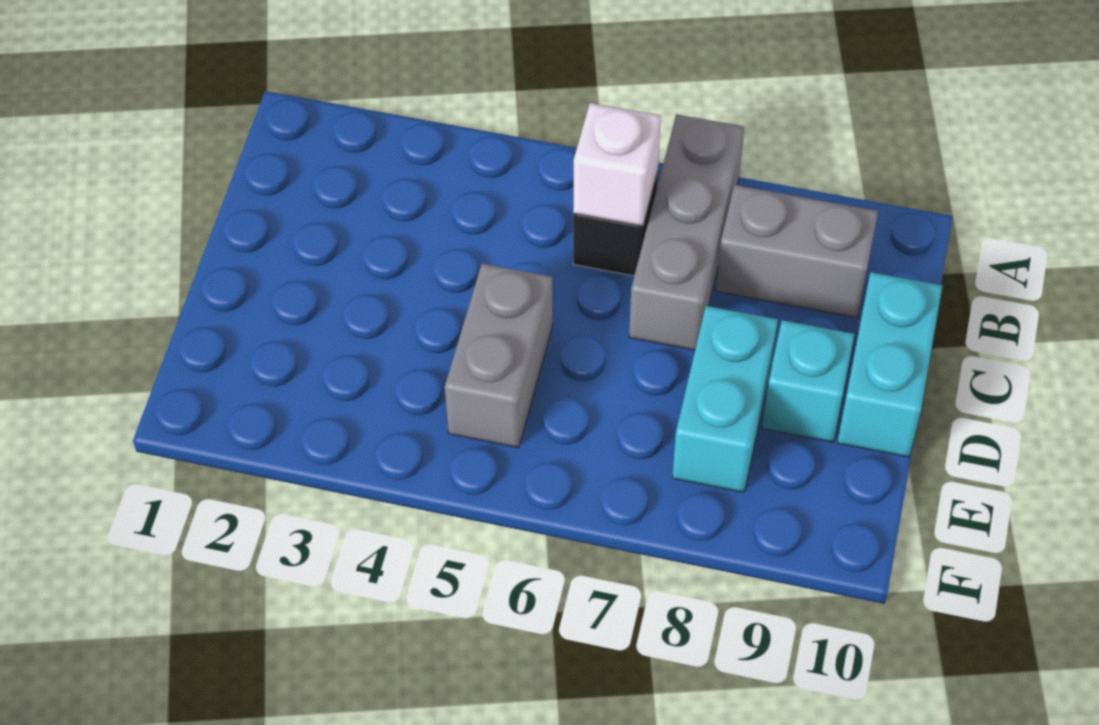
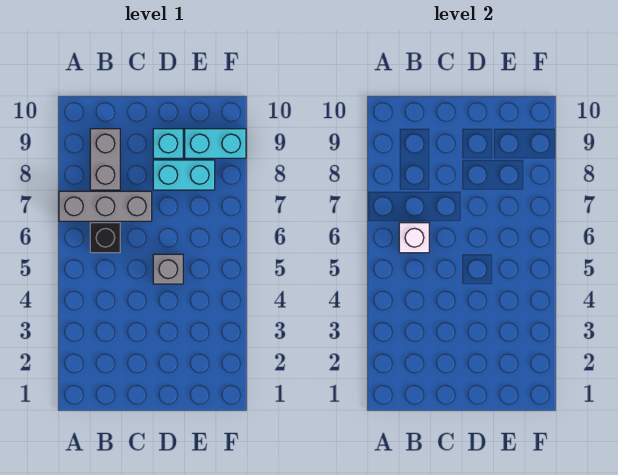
cyan 1x2 brick [837,272,942,457] -> cyan 1x2 brick moved to [185,129,246,158]
grey 1x2 brick [445,263,553,448] -> grey 1x1 brick [153,254,183,284]

